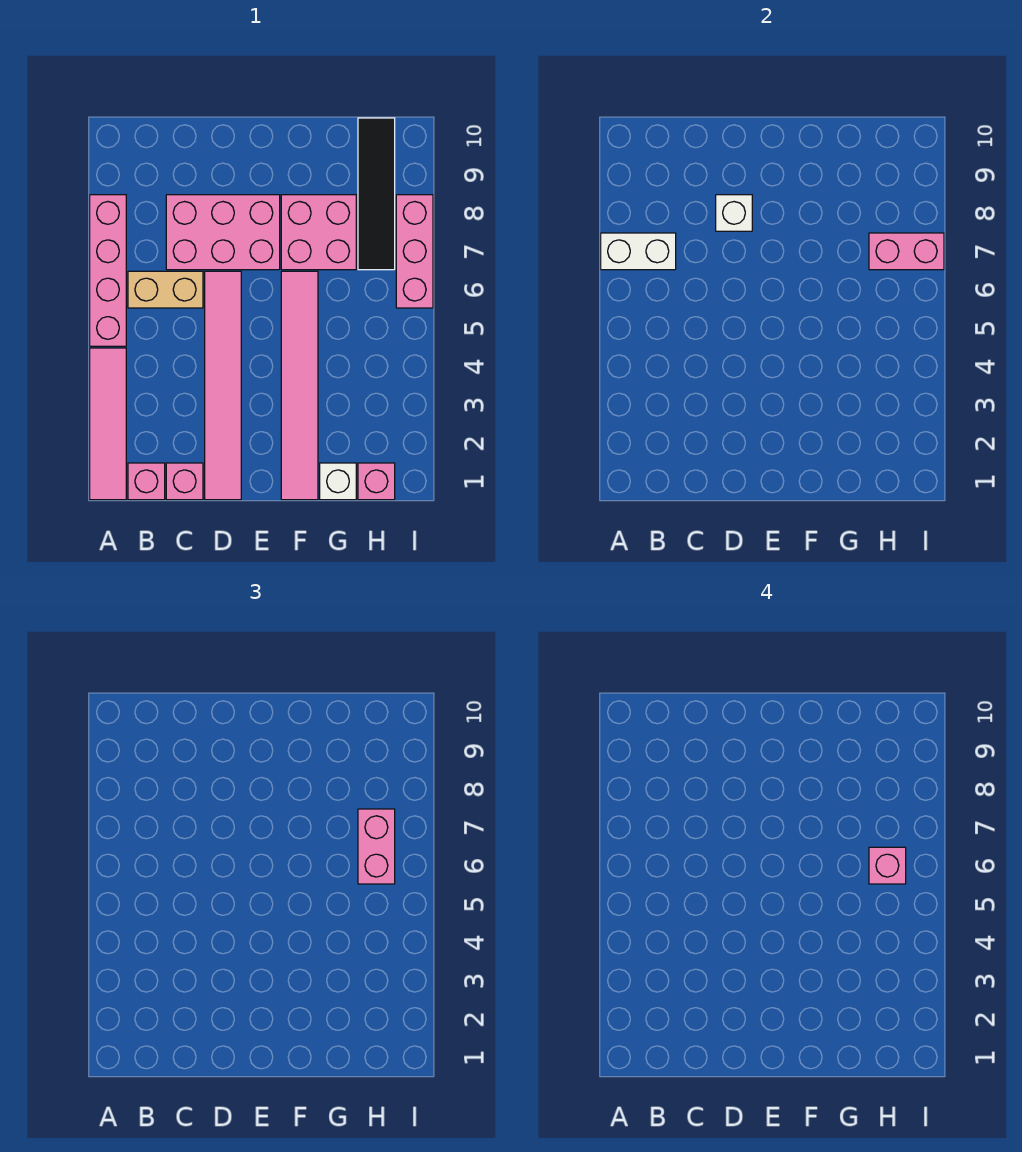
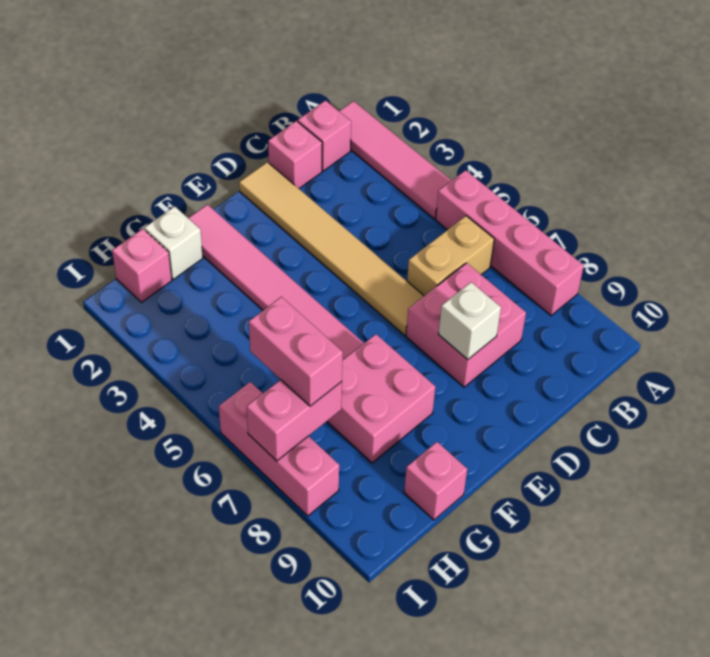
white 1x2 brick [601,233,676,270] -> none
pink 2x3 brick [166,195,280,270] -> pink 2x2 brick [406,263,526,387]
pink 1x6 tile [205,271,241,500] -> tan 1x6 tile [239,162,424,335]
pink 1x1 brick [869,847,906,884] -> pink 1x1 brick moved to [404,442,467,520]
black 1x4 tile [358,118,395,270] -> none

